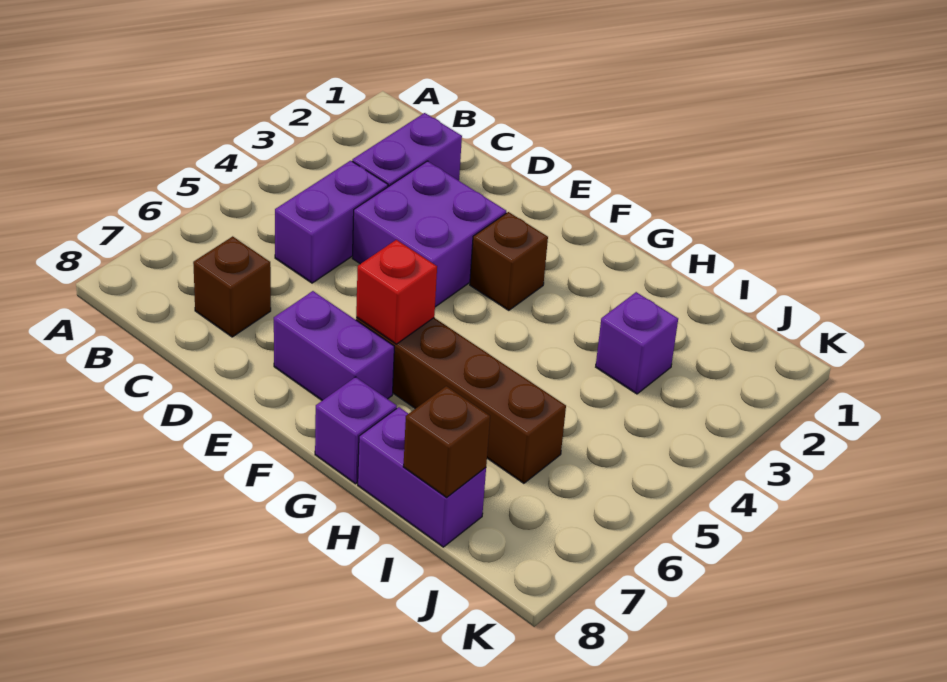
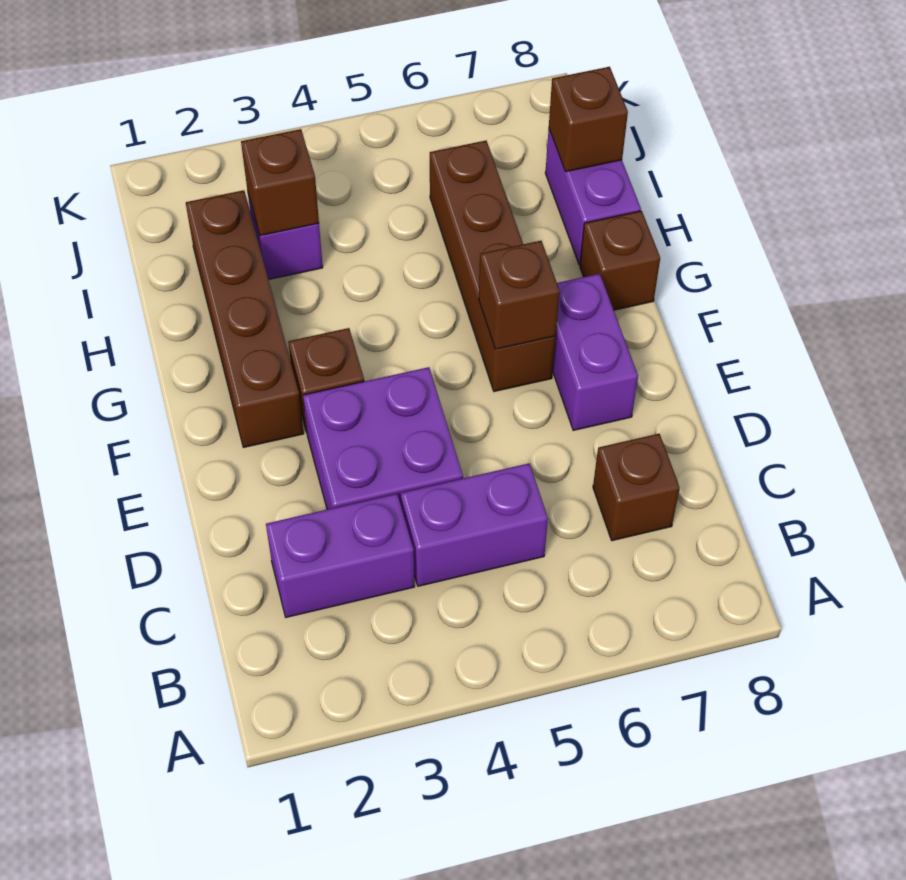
none -> brown 1x4 brick [186,190,304,448]
red 1x1 brick [356,240,437,344] -> brown 1x1 brick [479,241,560,349]
purple 1x1 brick [315,377,397,484] -> brown 1x1 brick [580,211,660,310]
none -> brown 1x1 brick [241,129,319,236]

